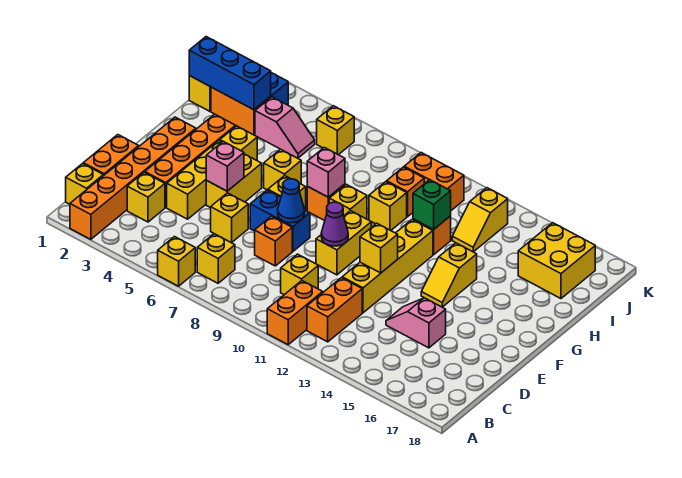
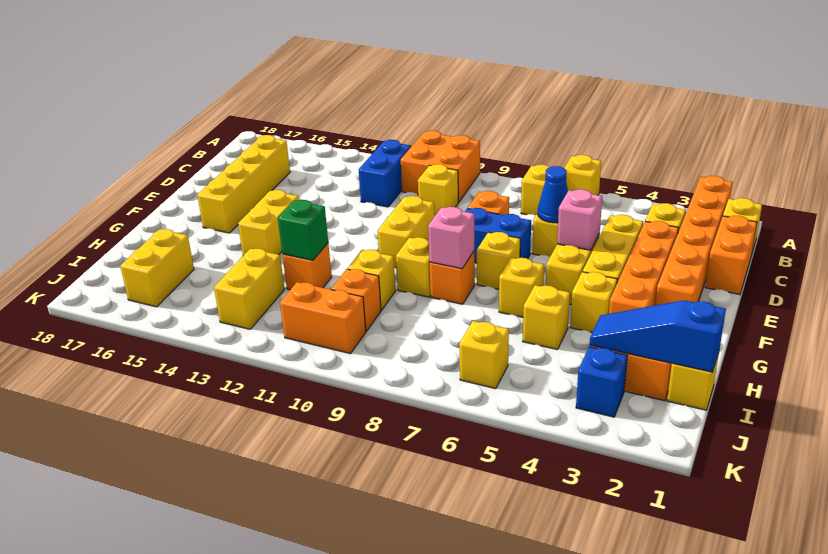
orange 1x2 brick [267,281,323,345] -> orange 2x2 brick [401,131,480,202]
orange 1x2 brick [307,278,362,342] -> blue 1x2 brick [358,140,411,207]
yellow 1x4 brick [342,220,433,313] -> yellow 1x4 brick moved to [197,135,290,233]
pink 1x2 slope [386,298,446,348] -> none
blue 1x1 cone [278,179,304,223] -> blue 1x1 cone moved to [538,166,568,223]
purple 1x1 cone [321,202,348,246] -> none
yellow 1x1 brick [360,223,398,273] -> yellow 1x1 brick moved to [523,285,570,350]
yellow 1x2 slope [421,243,477,307] -> yellow 1x2 brick [238,190,299,256]
blue 1x3 brick [189,37,271,110] -> blue 1x3 slope [590,300,726,372]
pink 1x2 slope [255,97,315,158] -> none
yellow 1x2 slope [452,188,508,252] -> yellow 1x2 brick [214,248,285,329]
yellow 2x2 brick [518,223,595,299] -> yellow 1x2 brick [120,229,194,307]

